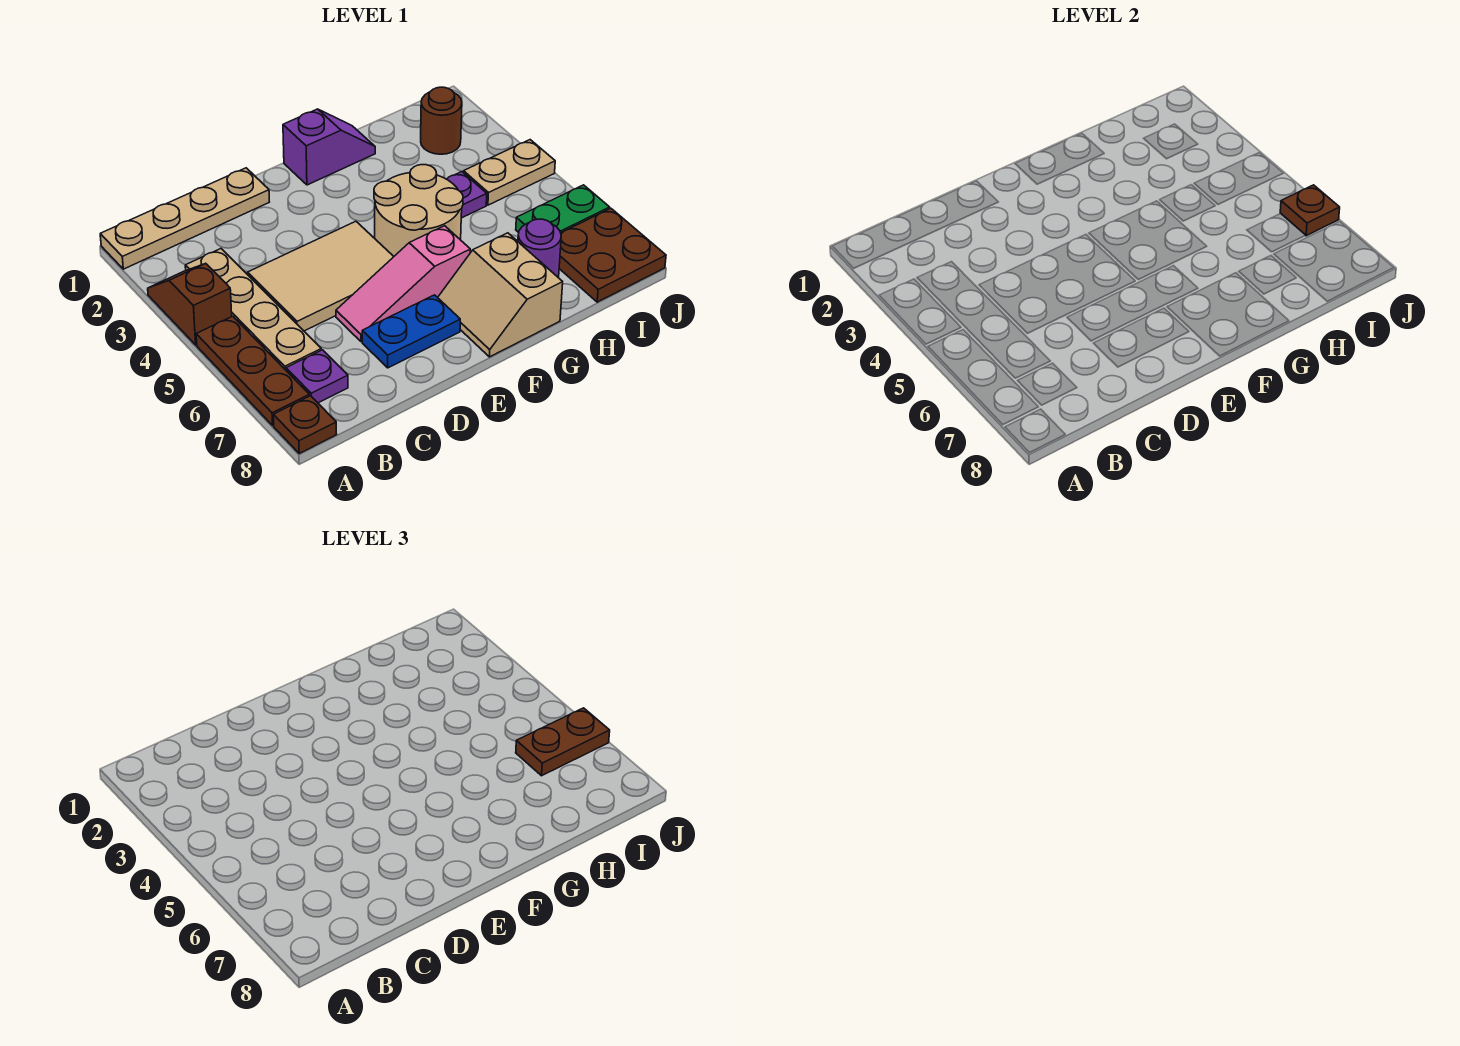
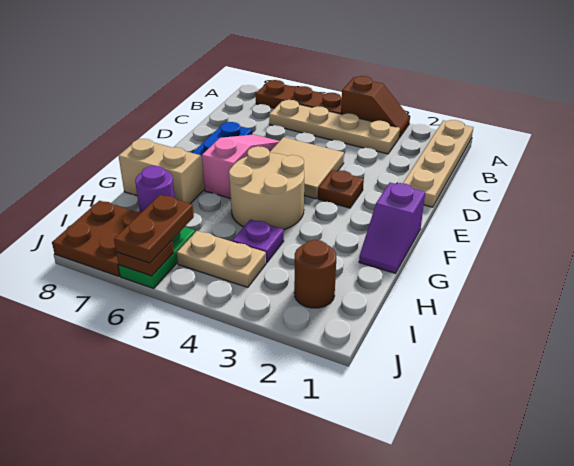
brown 1x1 plate [273,396,337,453] -> brown 1x1 plate moved to [318,170,364,208]
purple 1x1 plate [286,350,348,403] -> none
tan 2x3 tile [248,221,394,331] -> tan 2x2 tile [270,137,344,199]
tan 1x2 plate [464,140,555,205] -> tan 1x2 plate turned to [177,231,266,287]

